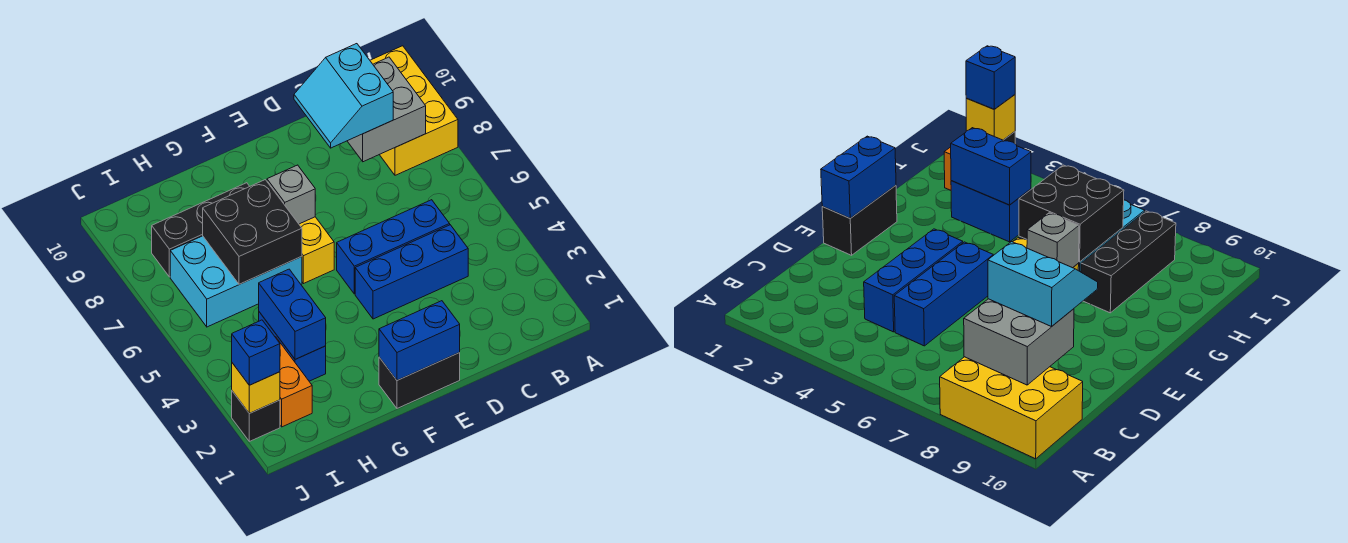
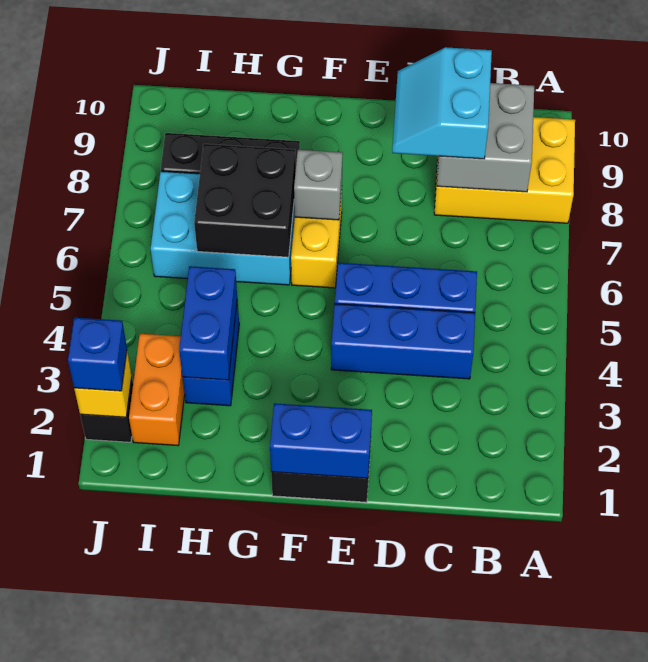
yellow 2x3 brick [370,46,458,175] -> yellow 2x3 brick turned to [434,117,575,223]

